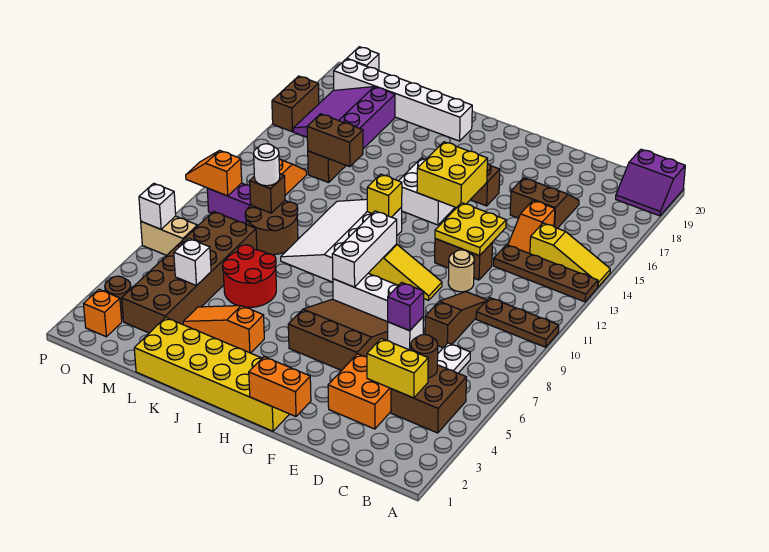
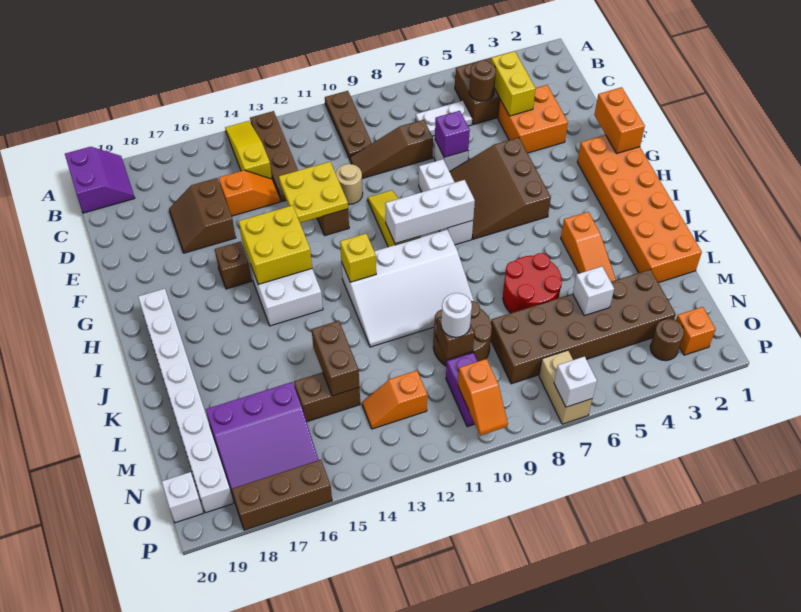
yellow 2x6 brick [134,317,289,431] -> orange 2x6 brick [577,135,702,283]
white 1x6 brick [334,59,472,141] -> white 1x8 brick [138,289,233,513]
brown 1x2 brick [272,76,319,132] -> brown 1x3 brick [232,460,332,530]

